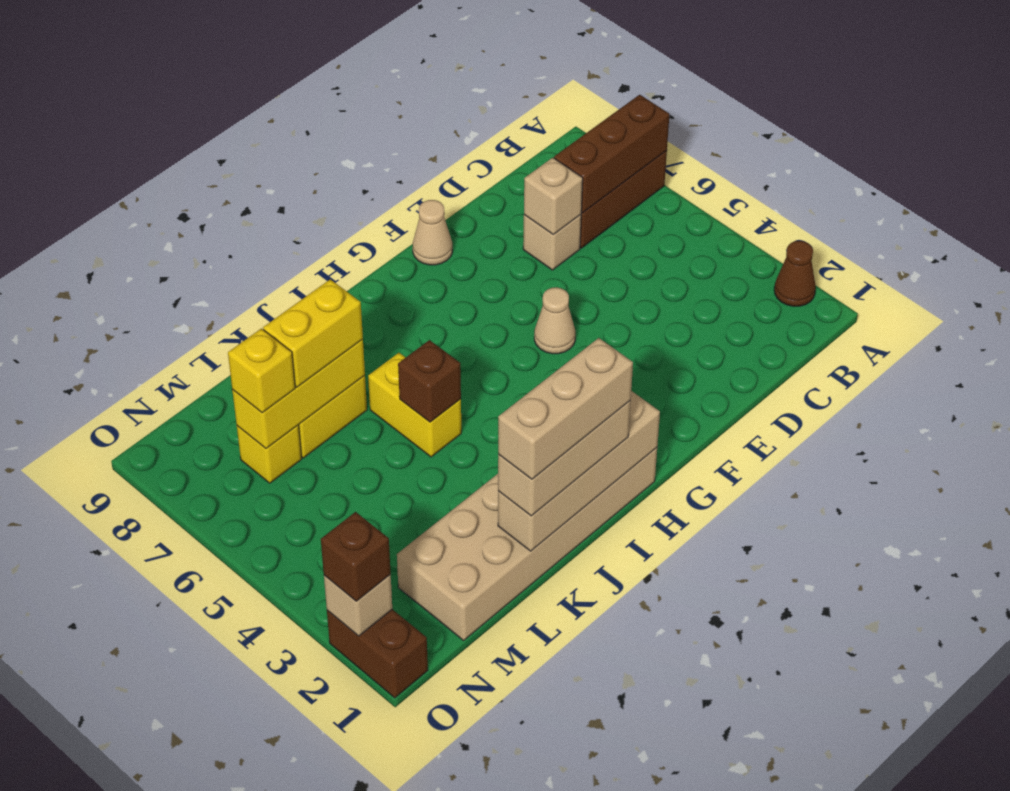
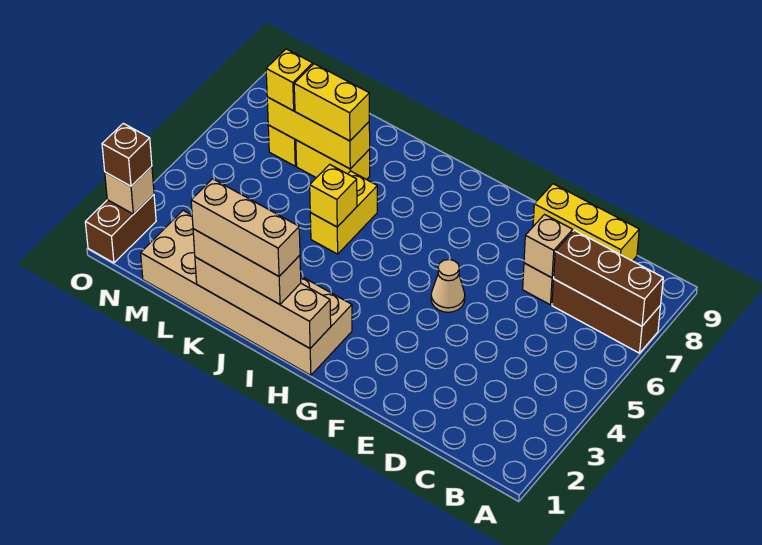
brown 1x1 cone [774,241,816,306] -> none
none -> yellow 1x3 brick [533,184,639,261]
tan 1x1 cone [413,200,452,265] -> none
brown 1x1 brick [398,340,461,422] -> yellow 1x1 brick [310,164,357,227]

